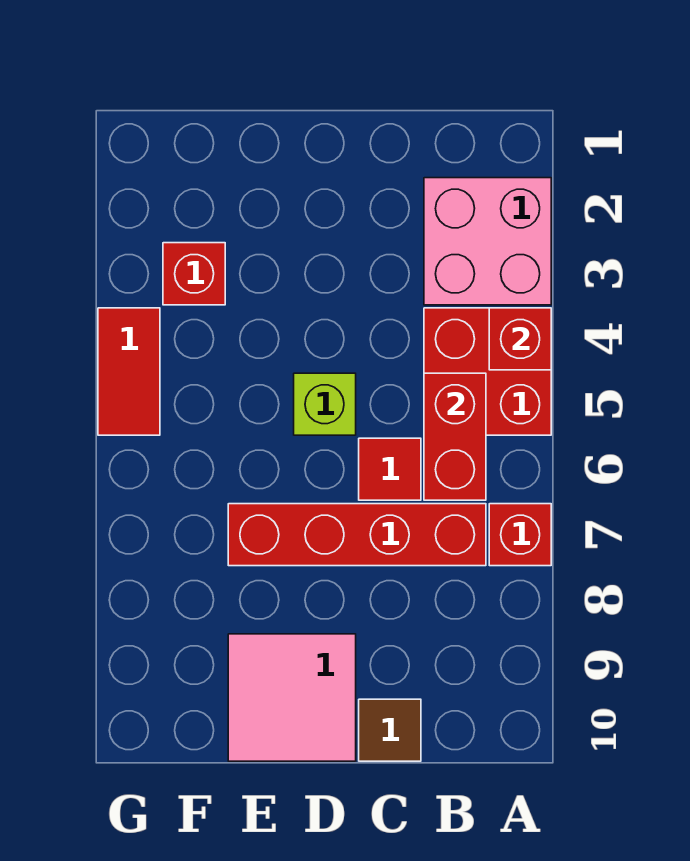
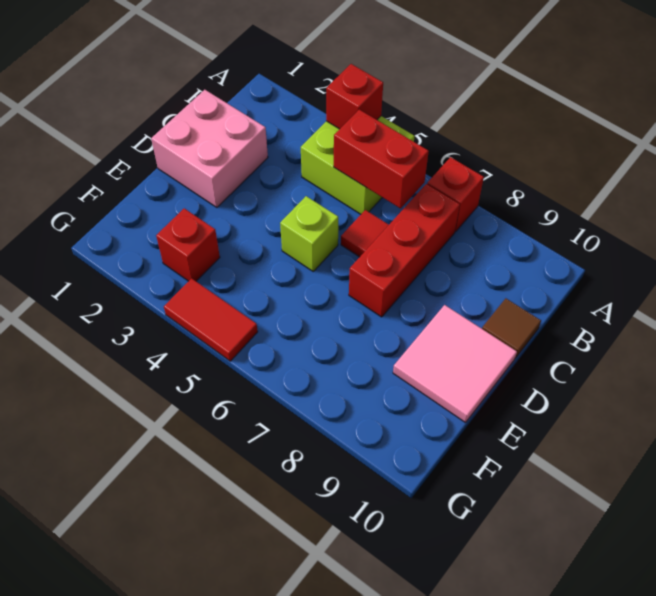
pink 2x2 brick [424,178,551,305] -> pink 2x2 brick moved to [151,90,268,207]
red 2x2 brick [424,308,551,435] -> lime 2x2 brick [301,116,415,214]
red 1x4 brick [228,504,486,566] -> red 1x3 brick [349,184,460,317]

